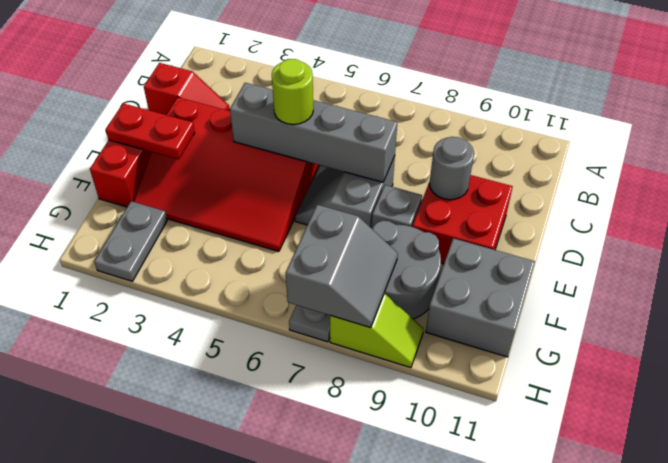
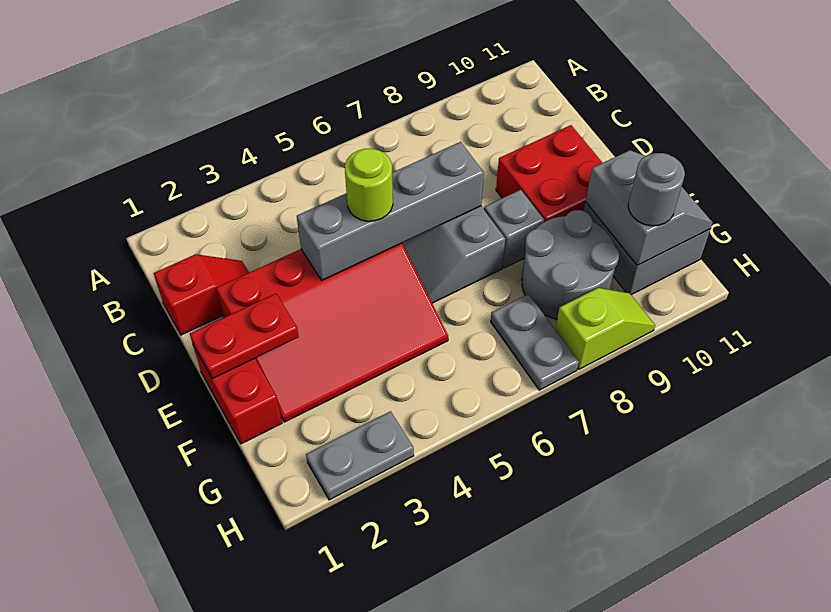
grey 1x1 round brick [429,137,474,200] -> grey 1x1 round brick moved to [628,153,685,226]
grey 1x2 plate [94,201,167,281] -> grey 1x2 plate turned to [306,411,414,500]
grey 2x2 slope [286,205,398,328] -> grey 2x2 slope moved to [586,150,713,265]

